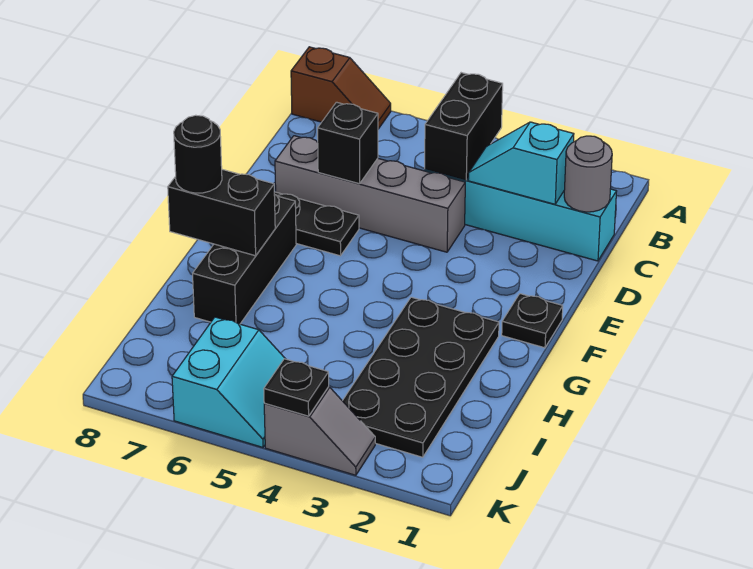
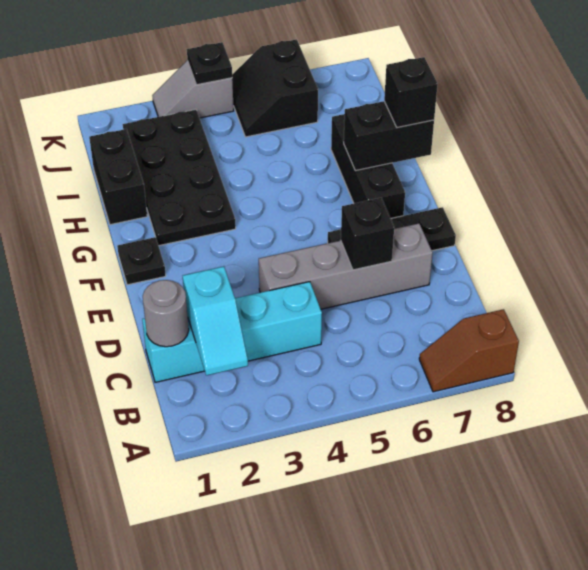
black 1x2 brick [425,73,503,180] -> black 1x2 brick moved to [89,129,147,225]
cyan 1x2 slope [468,122,574,204] -> cyan 1x2 slope turned to [183,266,248,376]
black 1x1 round brick [174,115,222,193] -> black 1x1 brick [384,57,438,128]
cyan 2x2 slope [172,317,285,447] -> black 2x2 slope [232,39,318,137]

